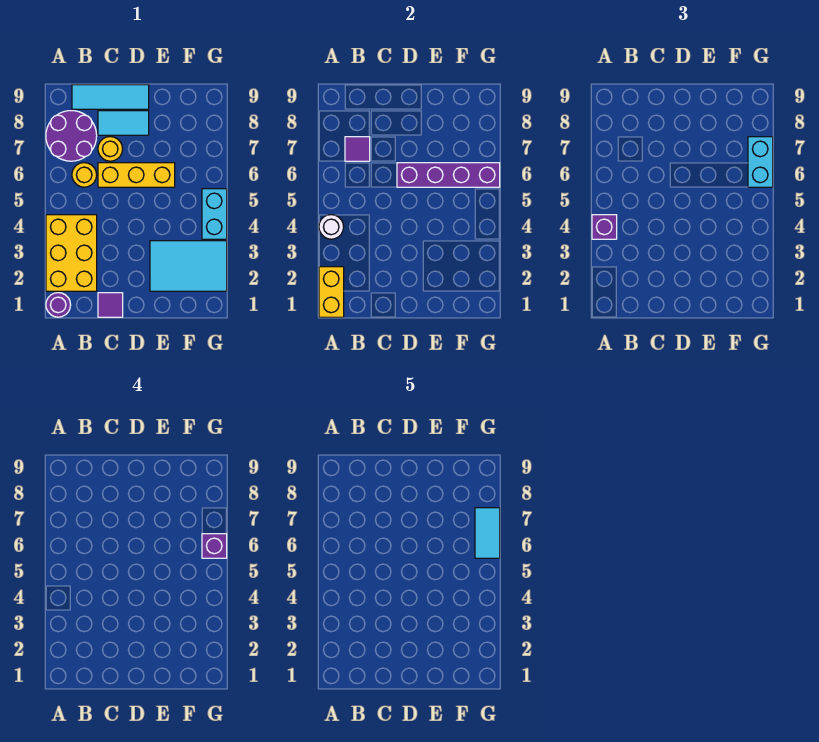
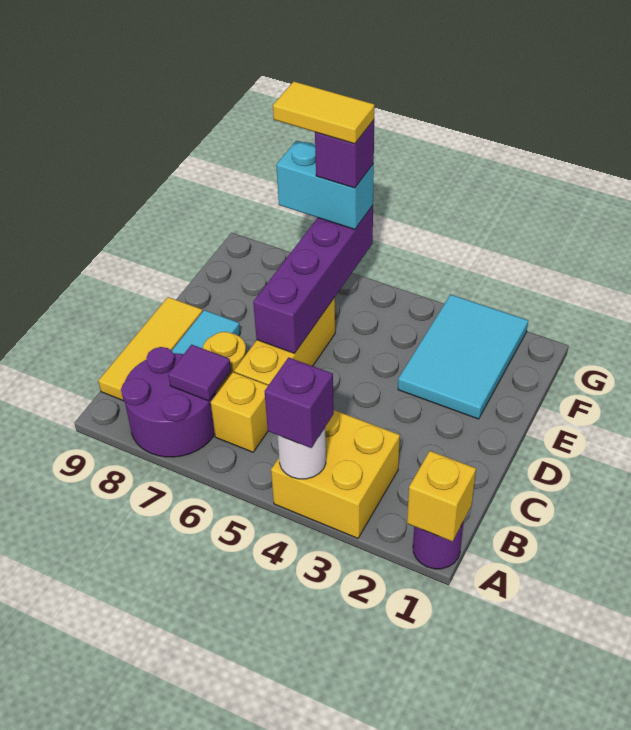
yellow 1x2 brick [319,267,344,317] -> yellow 1x1 brick [407,451,476,542]
yellow 2x3 brick [46,215,97,291] -> yellow 2x2 brick [271,410,400,538]
yellow 1x1 round brick [72,163,97,187] -> yellow 1x1 brick [211,372,268,452]
cyan 1x3 tile [72,85,149,109] -> yellow 1x3 tile [99,297,203,401]
purple 1x1 tile [98,293,123,317] -> none
cyan 1x2 brick [202,189,227,239] -> none
cyan 1x2 tile [475,508,500,558] -> yellow 1x2 tile [273,82,374,144]

